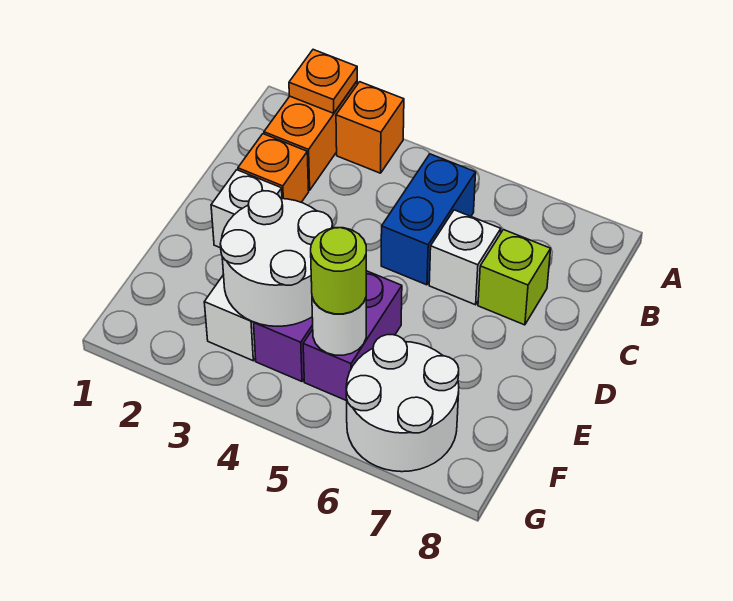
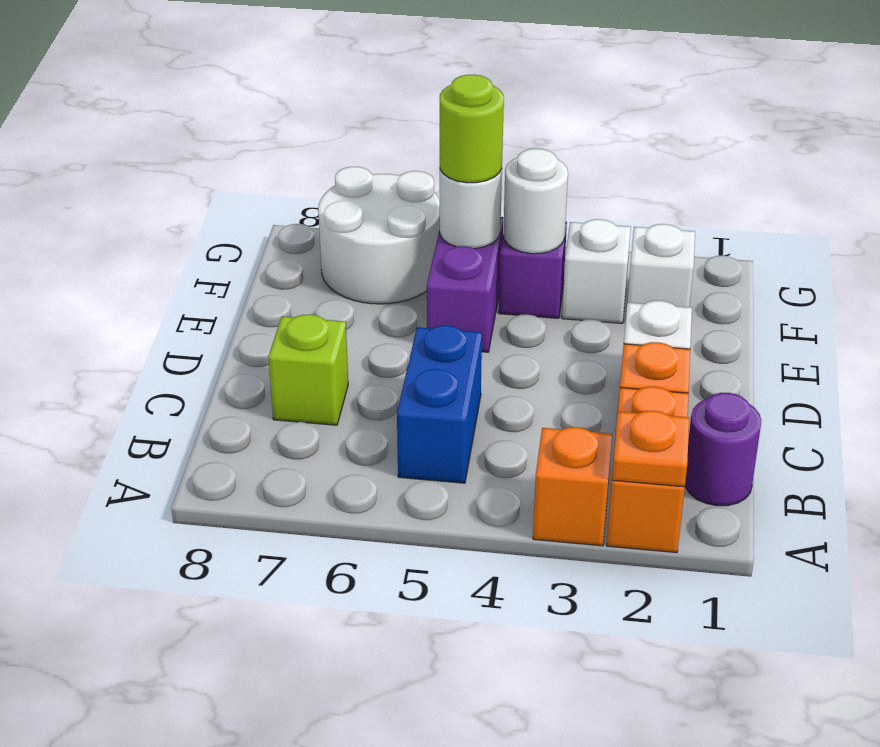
none -> purple 1x1 round brick [685,393,761,506]
white 1x1 brick [429,210,501,305] -> white 1x1 brick moved to [628,224,695,307]
white 2x2 round brick [220,191,333,326] -> white 1x1 round brick [503,149,568,254]

